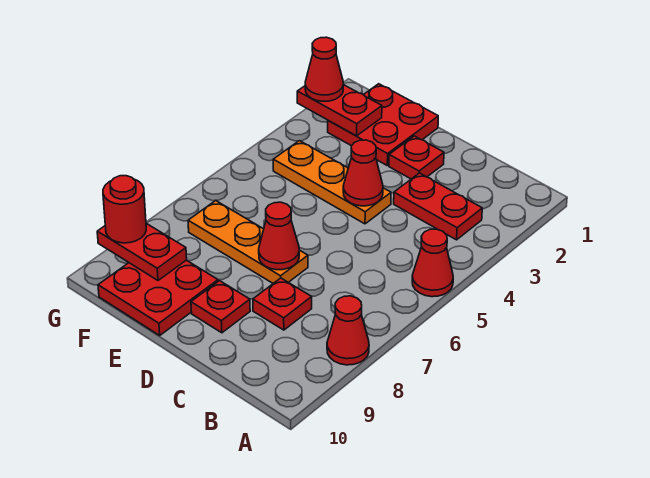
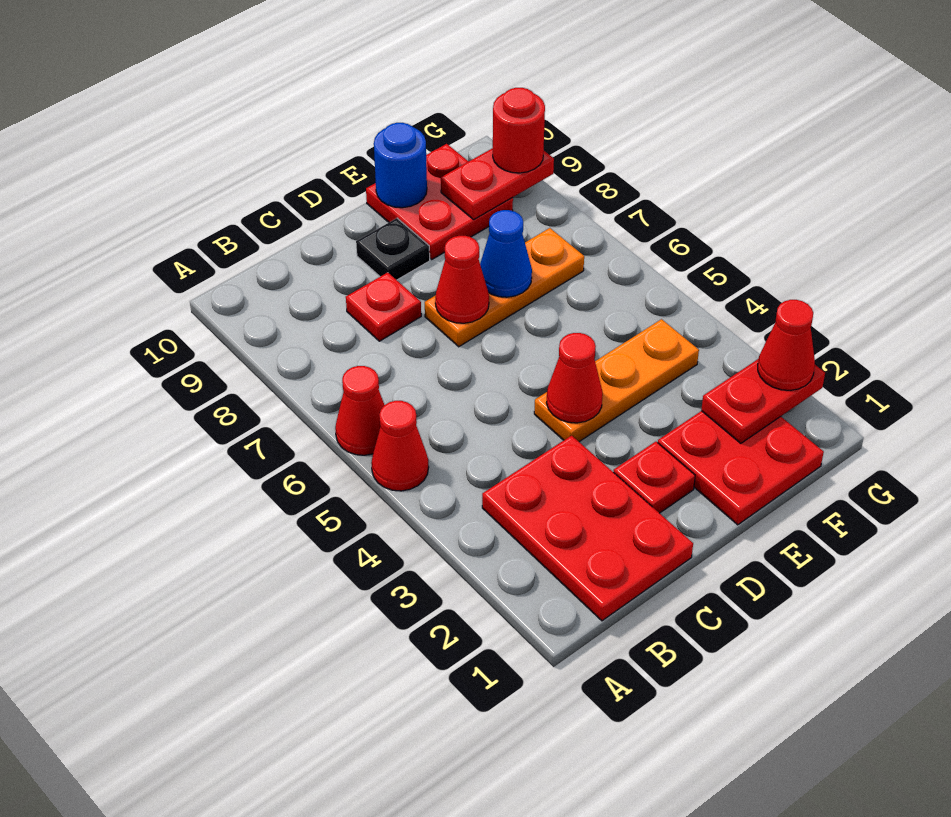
red 1x1 cone [327,296,369,365] -> red 1x1 cone moved to [335,366,384,455]
red 1x2 plate [394,173,482,240] -> red 2x3 plate [482,435,693,621]
red 1x1 plate [191,281,250,333] -> black 1x1 plate [356,218,430,280]
none -> blue 1x1 cone [480,210,532,297]
none -> blue 1x1 round brick [374,123,427,208]

